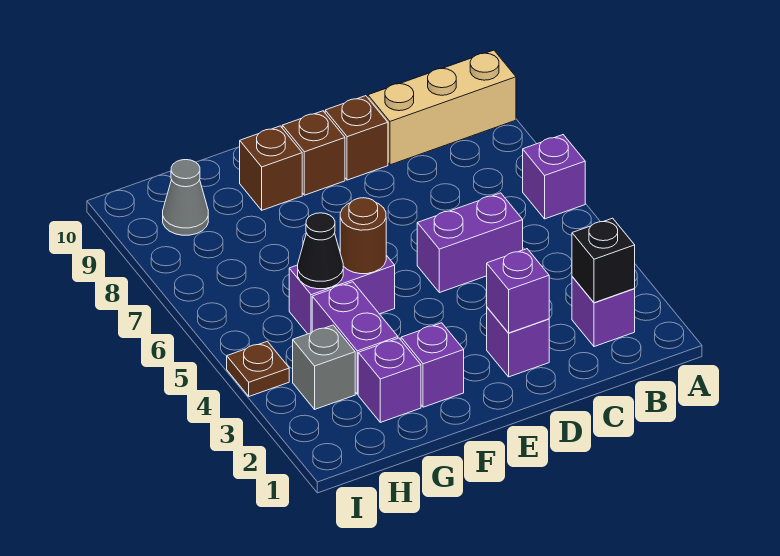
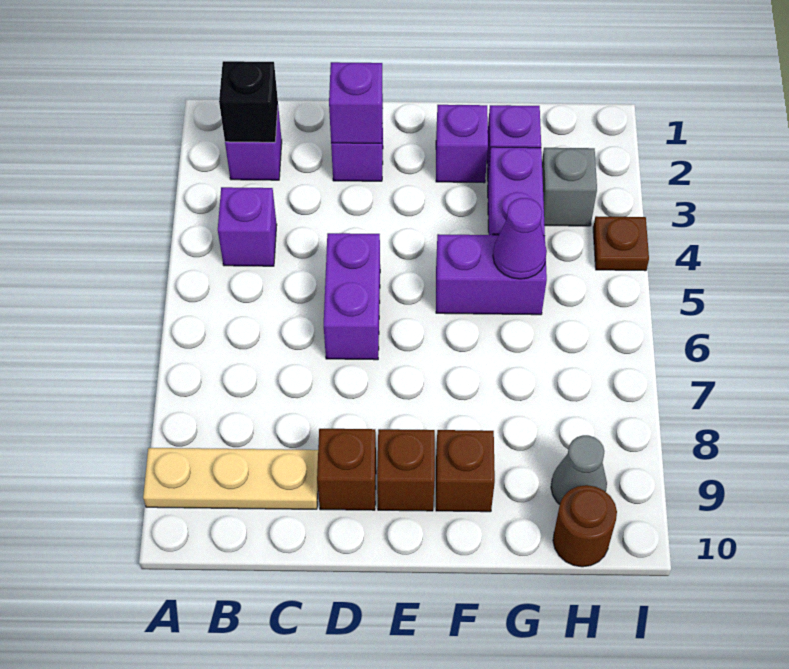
purple 1x1 brick [523,135,585,219] -> purple 1x1 brick moved to [218,187,277,266]
tan 1x3 brick [368,50,516,165] -> tan 1x3 plate [143,448,318,509]
purple 1x2 brick [417,193,523,293] -> purple 1x2 brick turned to [324,233,380,360]
brown 1x1 round brick [340,198,386,274] -> brown 1x1 round brick moved to [553,485,617,567]
black 1x1 cone [298,213,343,289] -> purple 1x1 cone [493,198,547,279]

